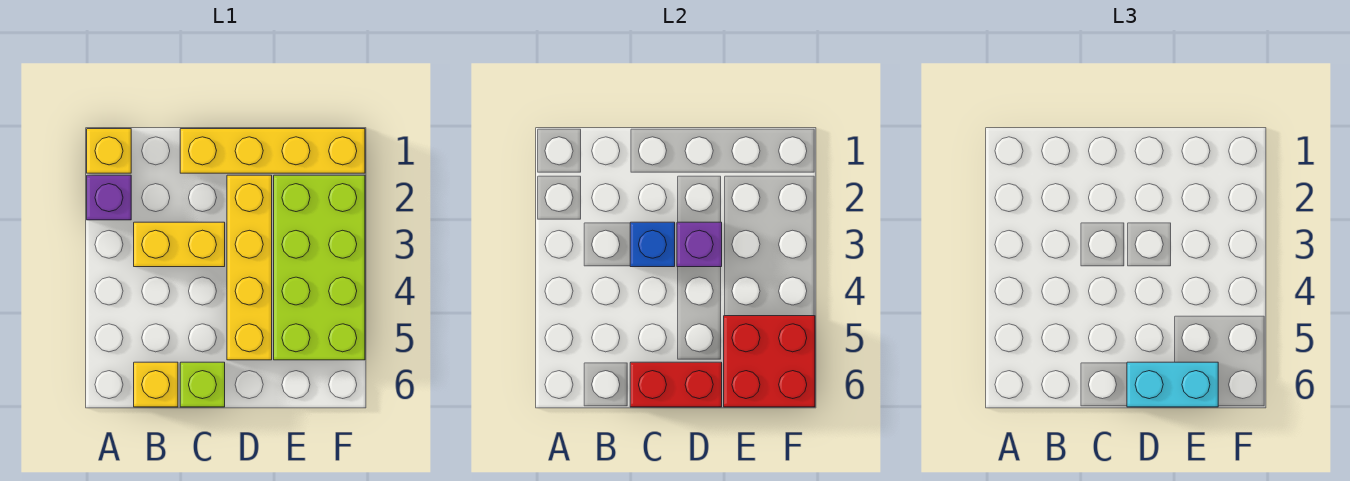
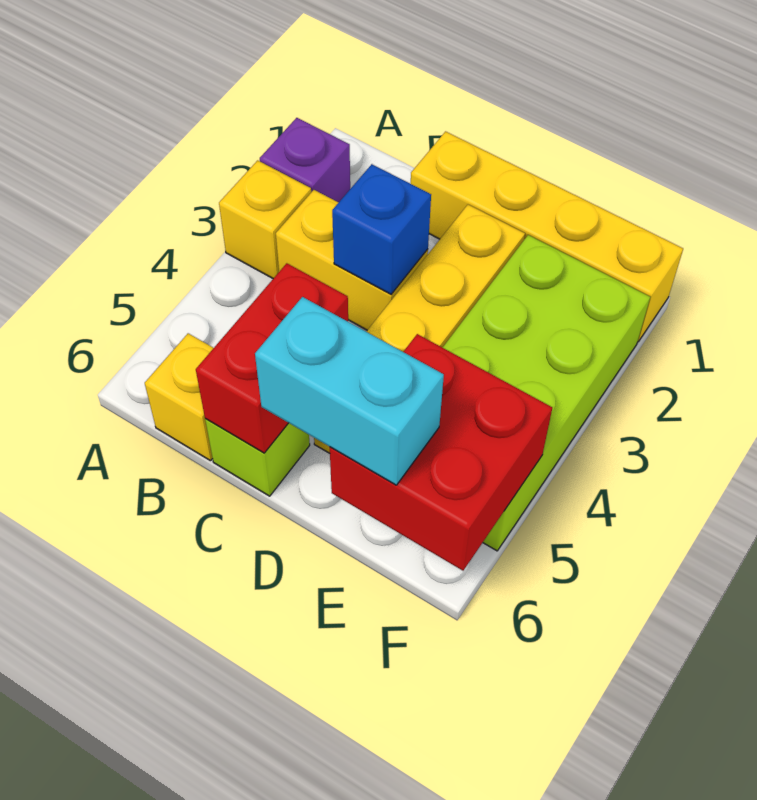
yellow 1x1 brick [87,129,131,173] -> yellow 1x1 brick moved to [219,160,311,278]
red 1x2 brick [630,362,722,407] -> red 1x2 brick turned to [196,263,348,453]
purple 1x1 brick [677,222,722,267] -> none

